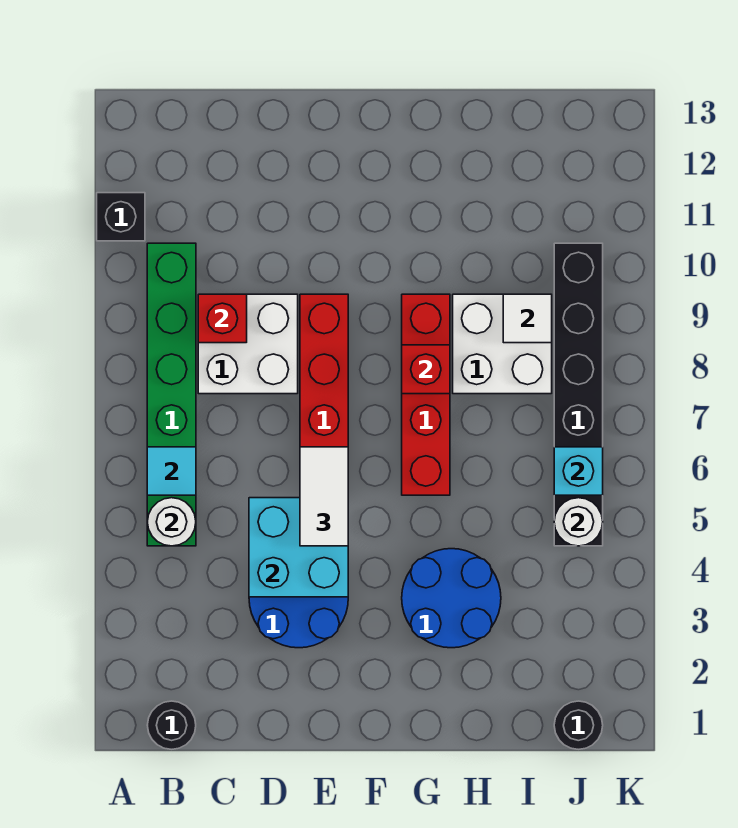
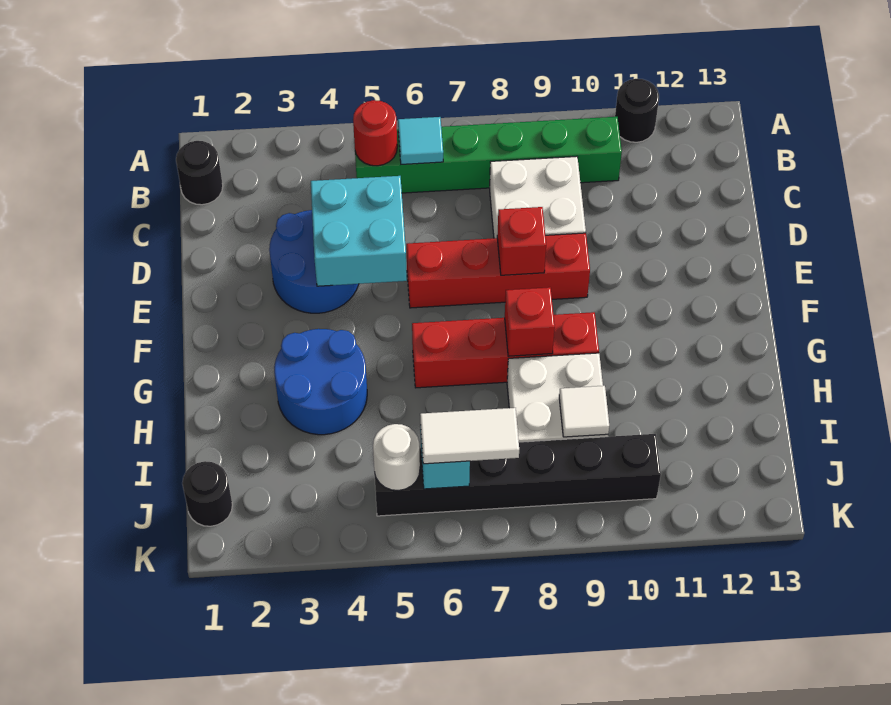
black 1x1 brick [97,193,145,241] -> black 1x1 round brick [615,79,659,142]
white 1x1 round brick [147,498,196,546] -> red 1x1 round brick [353,100,397,166]
red 1x1 brick [198,294,247,343] -> red 1x1 brick moved to [497,207,546,275]
white 1x2 tile [300,447,348,546] -> white 1x2 tile moved to [420,408,519,464]

